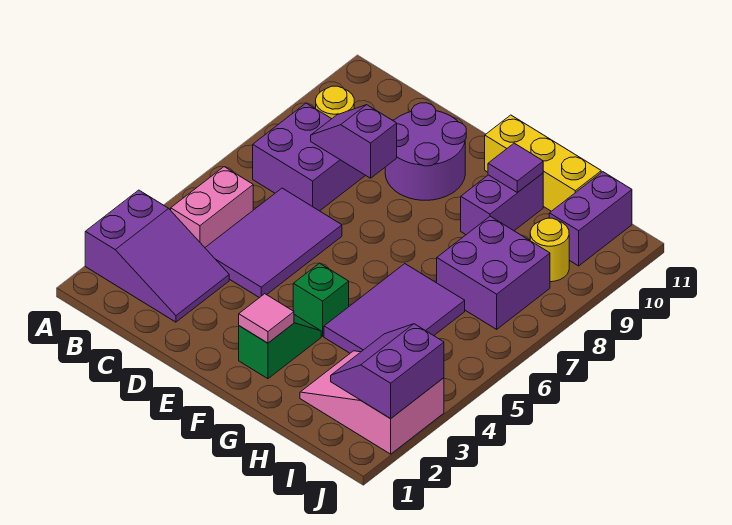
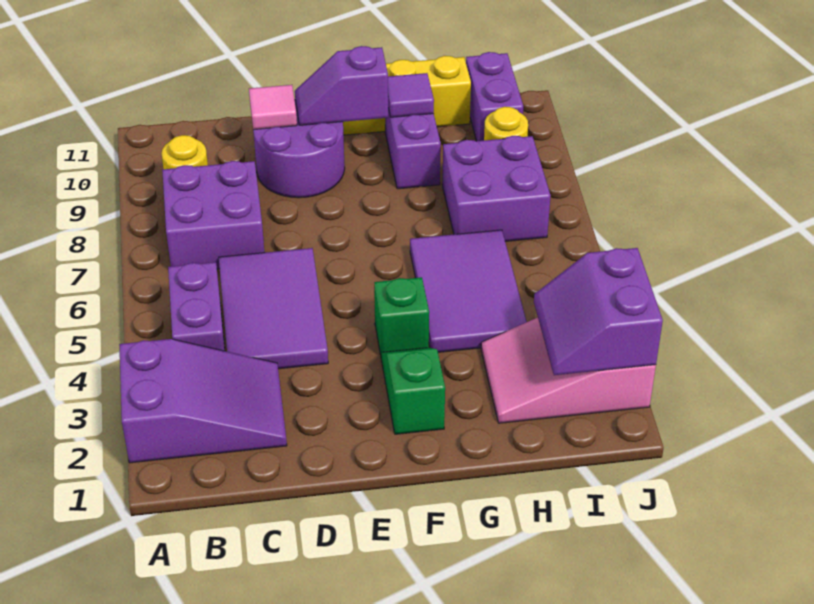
pink 1x2 brick [171,167,253,247] -> purple 1x2 brick [168,262,225,351]
purple 1x2 slope [311,105,397,178] -> purple 1x2 slope moved to [295,46,388,125]
pink 1x1 tile [239,294,294,343] -> pink 1x1 tile moved to [249,85,297,130]

